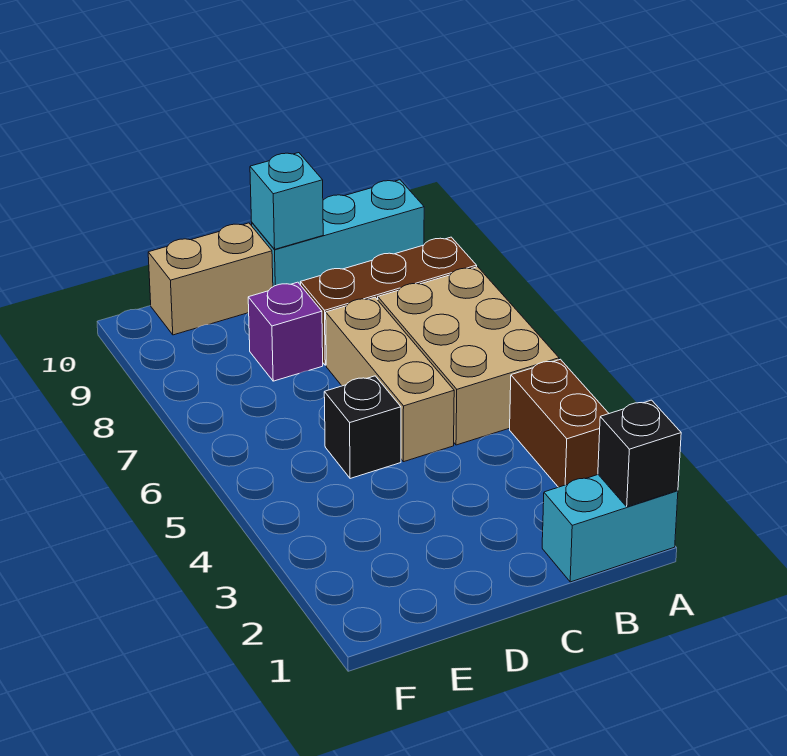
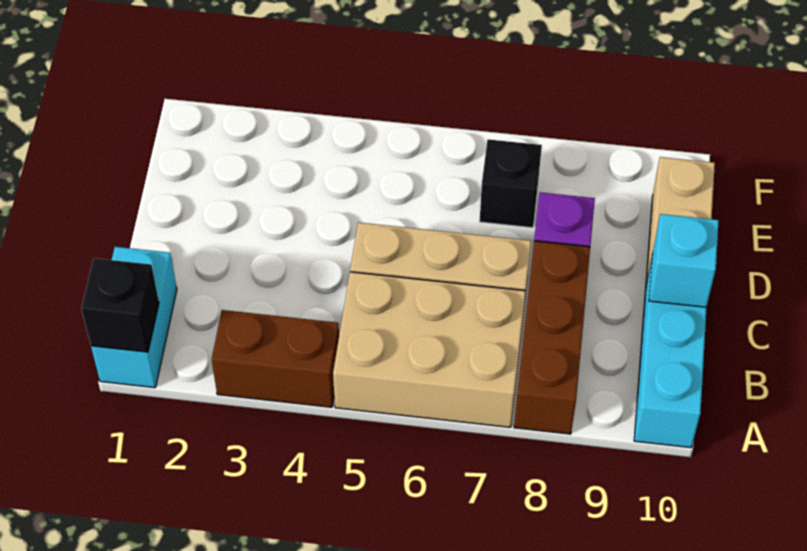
black 1x1 brick [324,376,401,479] -> black 1x1 brick moved to [480,139,542,228]

